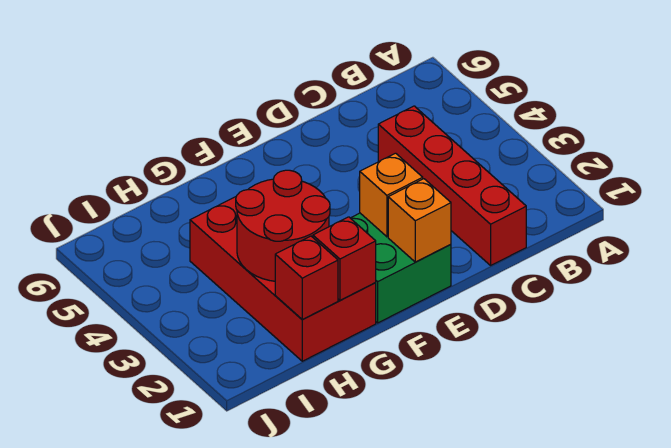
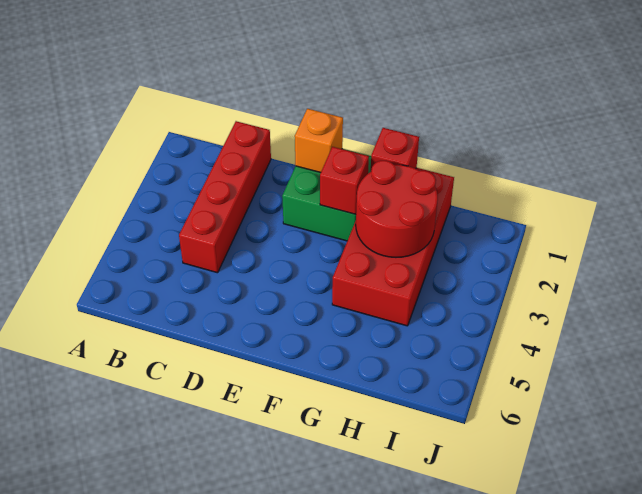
orange 1x1 brick [360,153,423,237] -> none
red 1x1 brick [275,236,338,320] -> red 1x1 brick moved to [320,147,369,214]

